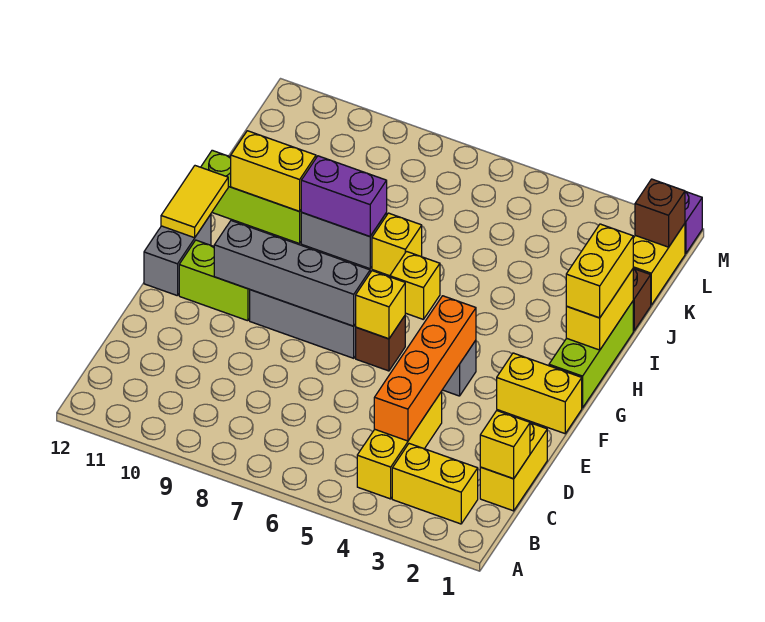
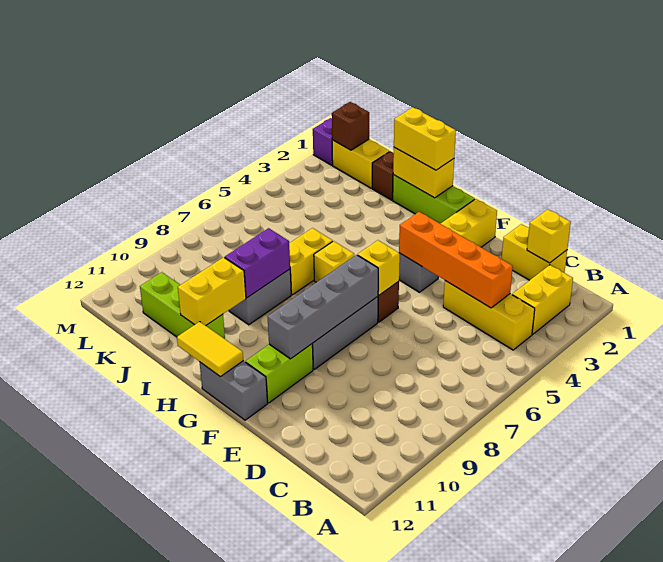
yellow 1x1 brick [372,213,422,276] -> yellow 1x2 brick [289,228,333,295]
lime 1x3 brick [201,150,302,244] -> lime 1x3 brick turned to [140,272,225,339]

